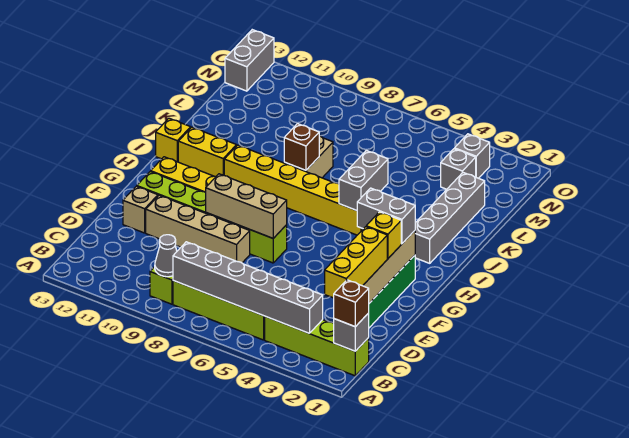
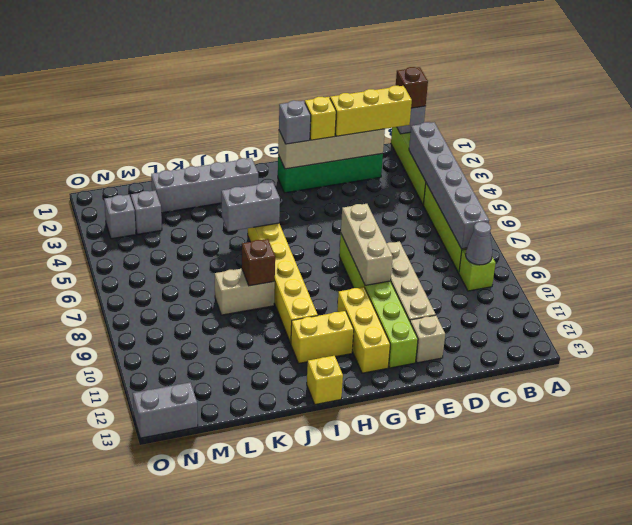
grey 1x2 brick [357,188,415,244] -> grey 1x1 brick [279,100,311,144]
yellow 1x2 brick [178,127,237,177] -> yellow 1x2 brick turned to [291,311,354,363]

